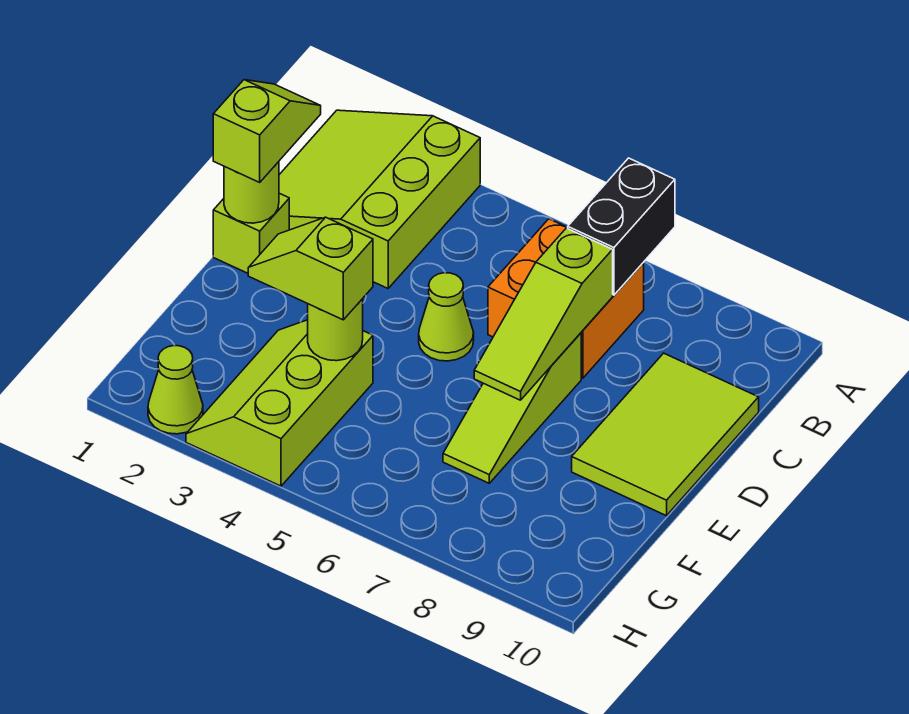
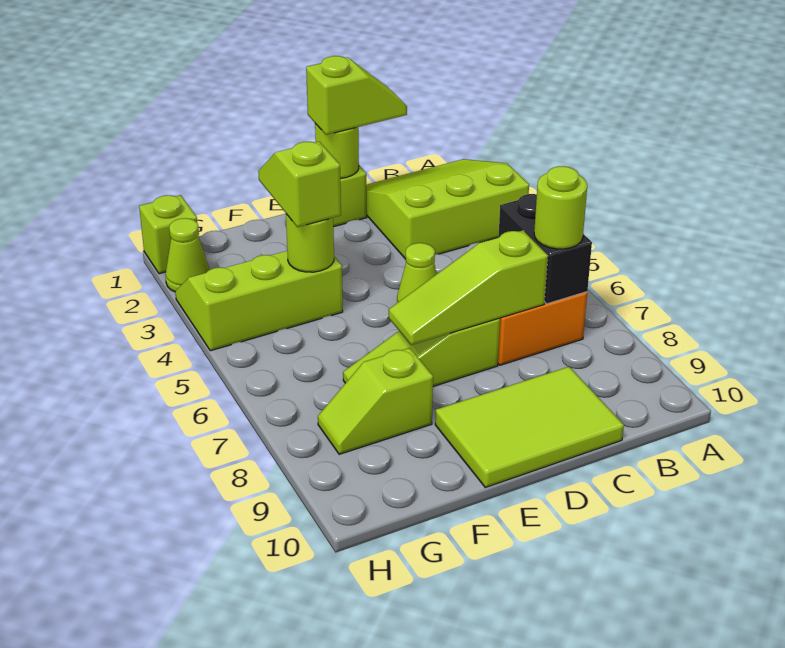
black 1x2 brick [567,158,675,295] -> black 1x2 brick turned to [499,194,592,304]
none -> lime 1x1 round brick [534,166,587,249]
none -> lime 1x2 slope [318,348,433,454]
none -> lime 1x1 brick [139,195,197,274]

